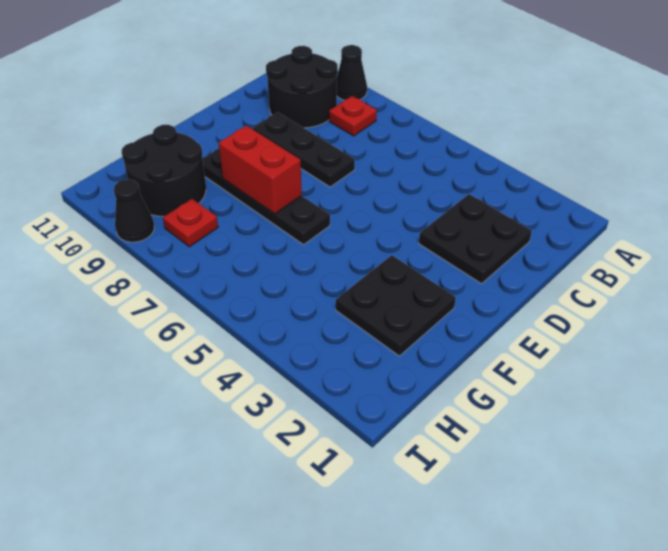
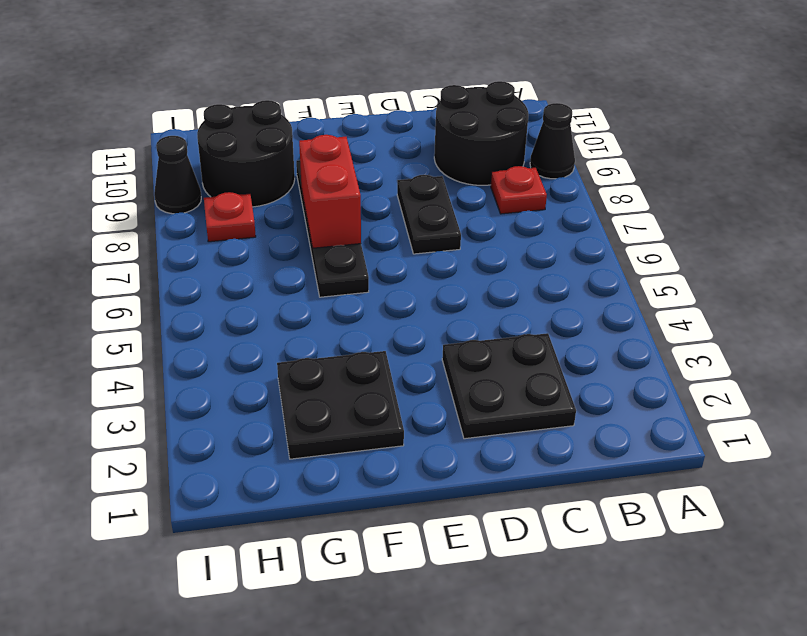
black 1x3 plate [253,112,355,187] -> black 1x2 plate [397,175,461,254]

